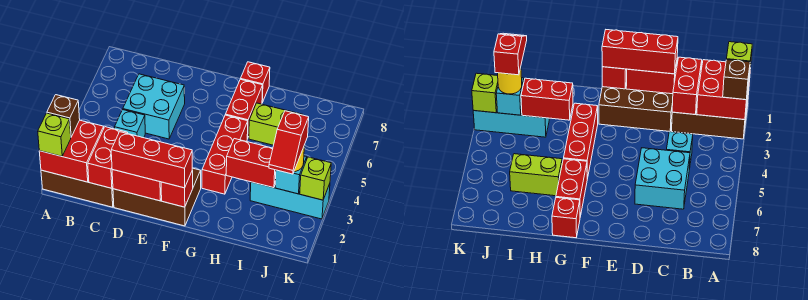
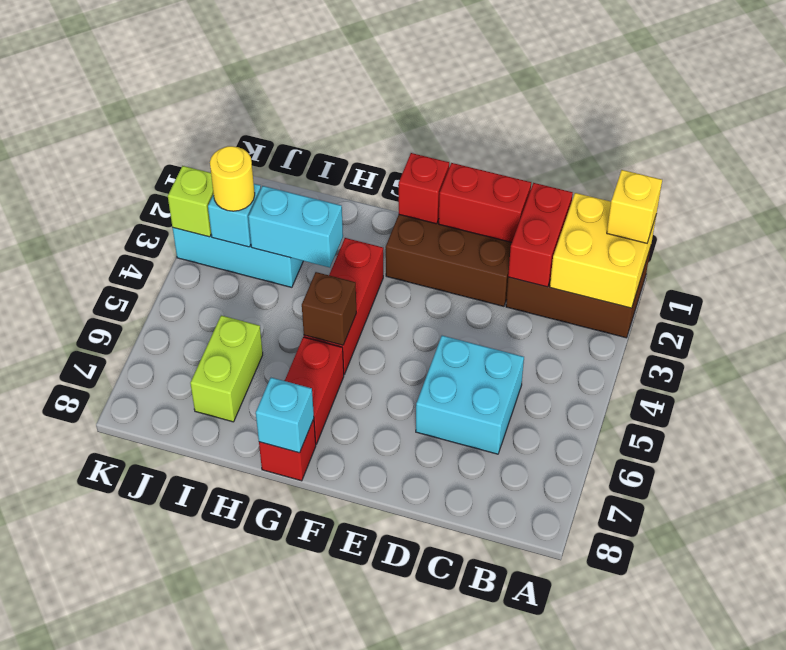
red 2x2 brick [39,120,104,182] -> yellow 2x2 brick [550,193,656,308]
lime 1x1 brick [38,113,71,156] -> yellow 1x1 brick [607,170,662,243]
brown 1x1 brick [47,95,80,137] -> brown 1x1 brick moved to [302,272,356,345]
cyan 1x1 brick [115,110,145,138] -> cyan 1x1 brick moved to [256,378,314,453]
red 1x3 brick [111,132,192,188] -> none
red 1x2 brick [226,139,276,188] -> cyan 1x2 brick [248,186,343,268]
lime 1x2 brick [249,103,303,145] -> lime 1x2 brick turned to [190,315,263,422]
red 1x2 slope [269,111,309,174] -> none

